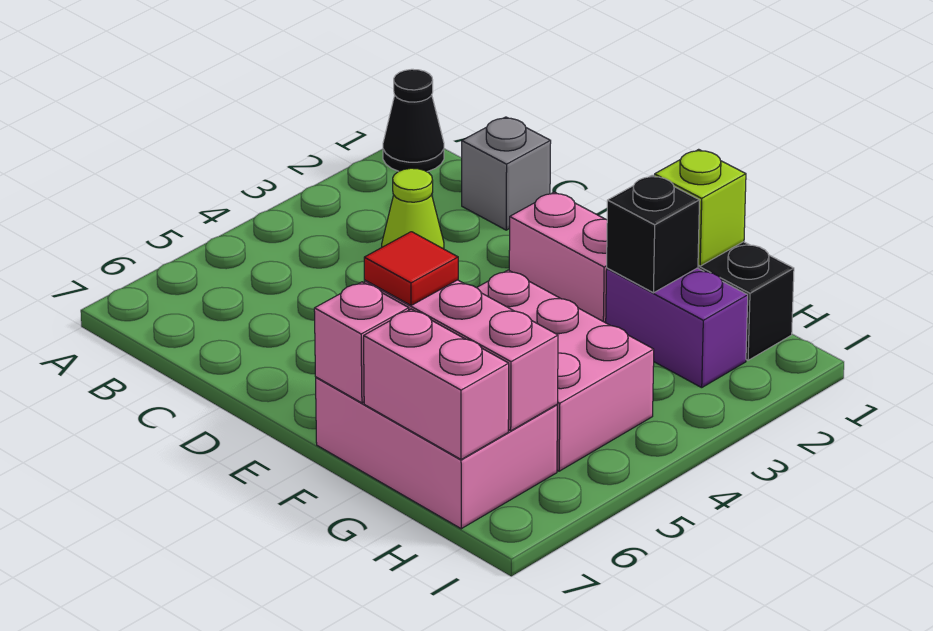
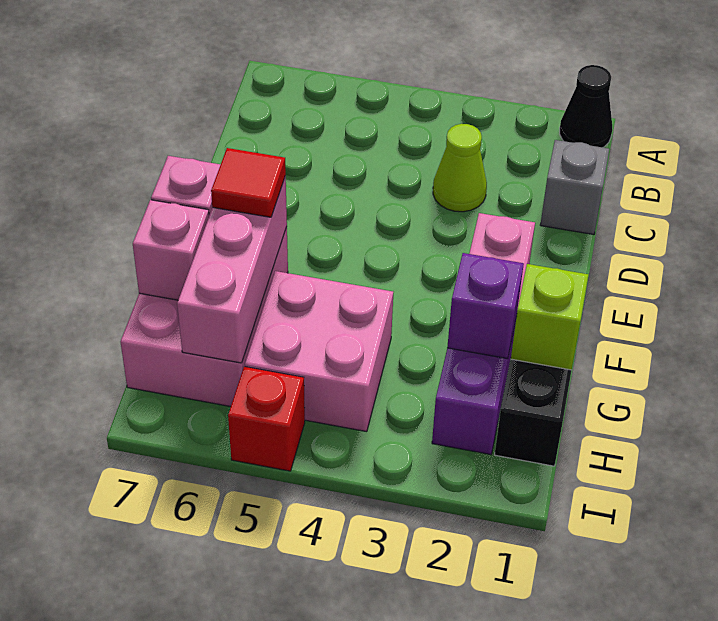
pink 2x3 brick [477,270,654,471] -> pink 2x2 brick [245,271,393,432]
black 1x1 brick [607,175,700,293] -> purple 1x1 brick [447,253,524,359]
pink 1x2 brick [364,309,509,460] -> pink 1x1 brick [133,200,209,300]
none -> red 1x1 brick [228,367,305,471]

